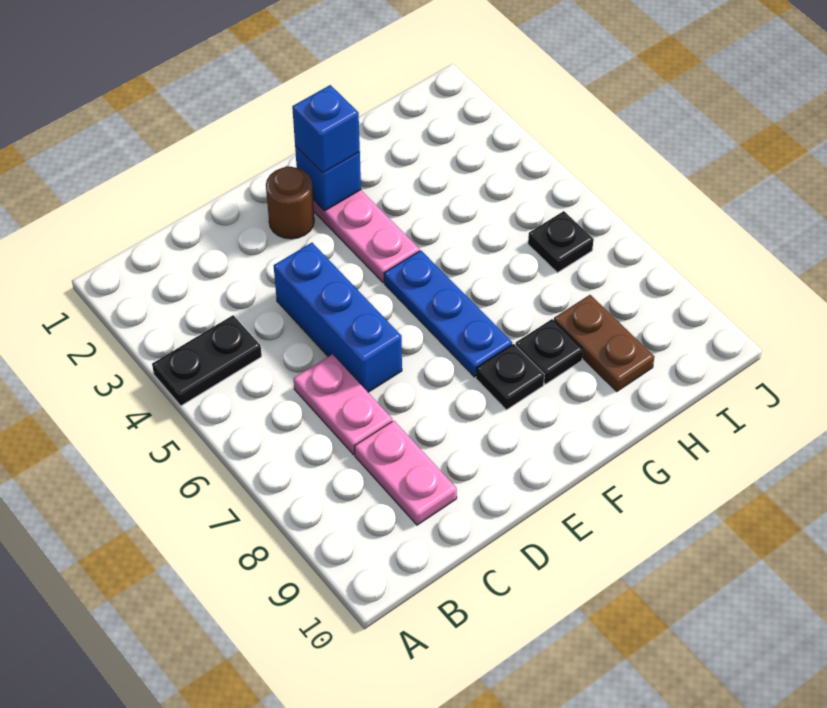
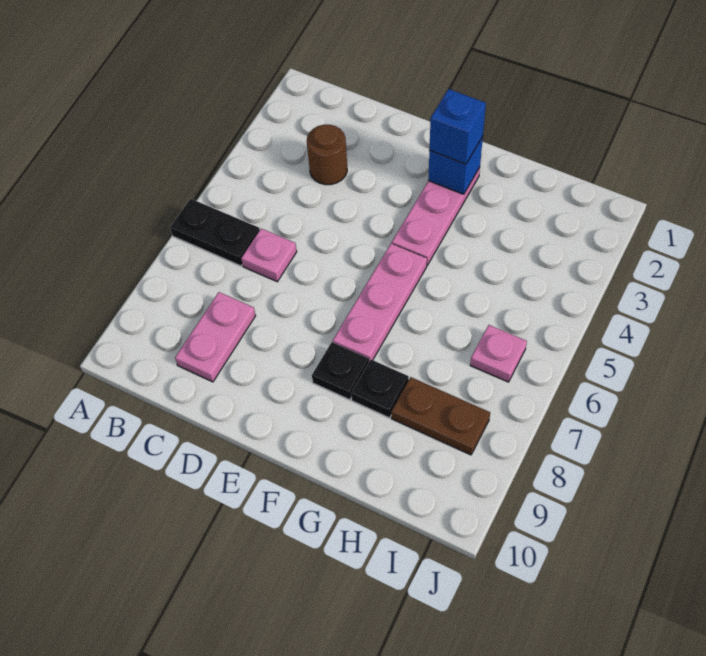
black 1x2 plate [152,315,262,406] -> black 1x2 plate moved to [170,199,260,266]
pink 1x2 plate [294,354,392,455] -> pink 1x1 plate [241,229,297,282]
blue 1x3 brick [274,243,402,392] -> none
brown 1x1 round brick [266,167,314,239] -> brown 1x1 round brick moved to [307,125,347,185]
blue 1x3 plate [384,251,512,377] -> pink 1x3 plate [333,244,427,361]
brown 1x2 plate [554,295,654,391] -> brown 1x2 plate turned to [391,377,490,455]
black 1x1 plate [528,211,594,273] -> pink 1x1 plate [470,325,527,382]

